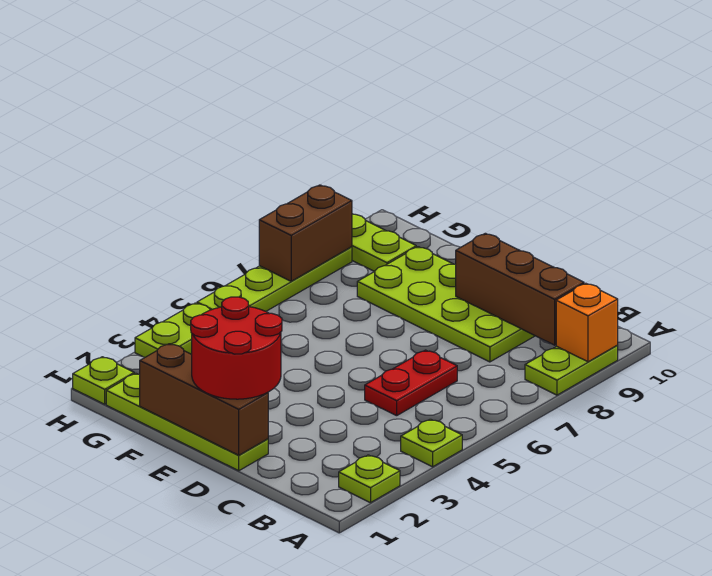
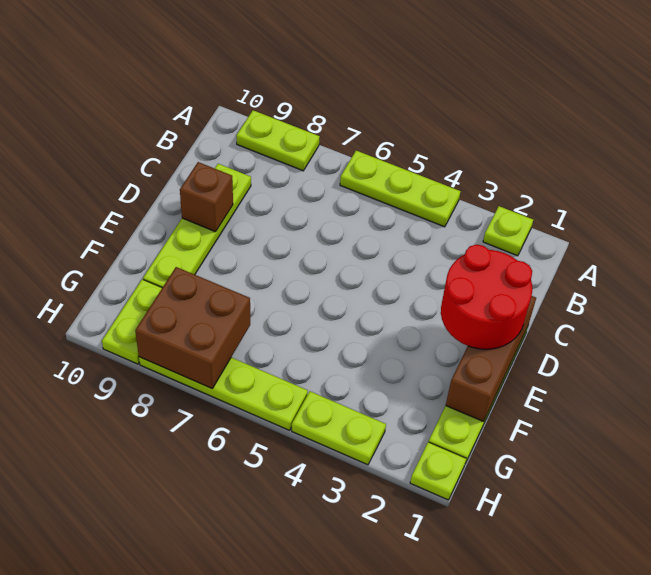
lime 1x1 plate [401,419,462,467] -> lime 1x3 plate [340,151,461,227]
orange 1x1 brick [556,283,618,362] -> none
brown 1x3 brick [456,233,584,345] -> brown 1x1 brick [180,162,233,232]
red 1x2 plate [365,350,457,416] -> none
lime 2x4 plate [357,247,535,362] -> lime 1x4 plate [143,164,251,288]
brown 1x2 brick [259,185,352,281] -> brown 2x2 brick [135,267,250,389]

